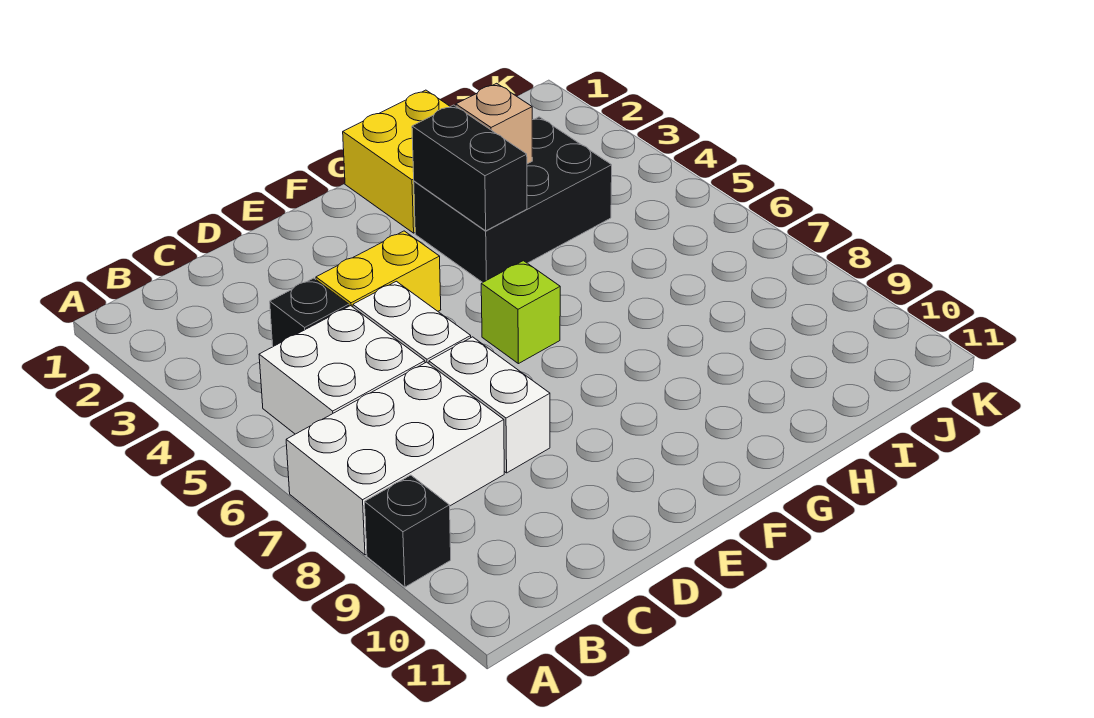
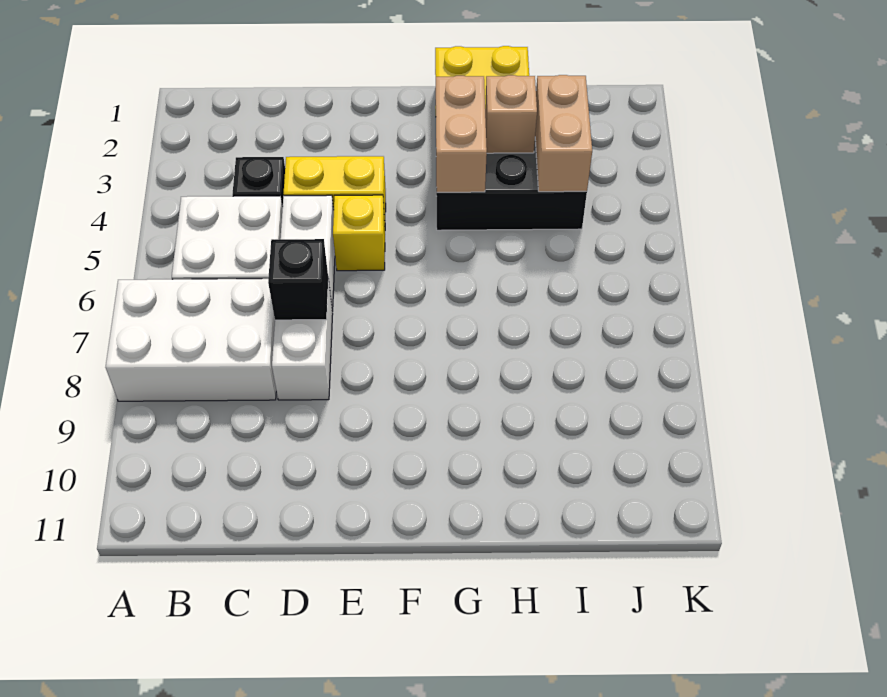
black 1x1 brick [365,475,451,587] -> black 1x1 brick moved to [268,239,328,320]
none -> yellow 1x1 brick [333,195,385,271]
lime 1x1 brick [481,261,560,364] -> none
black 1x2 brick [412,105,527,231] -> tan 1x2 brick [436,76,487,192]
none -> tan 1x2 brick [535,75,592,192]

